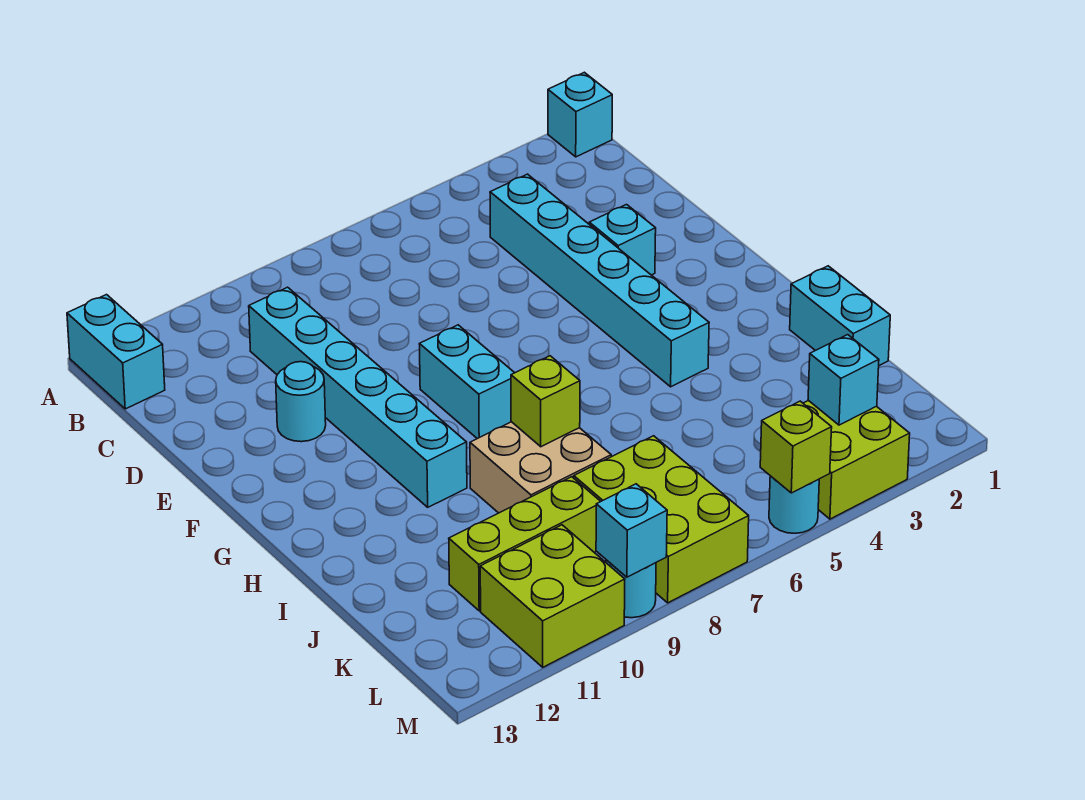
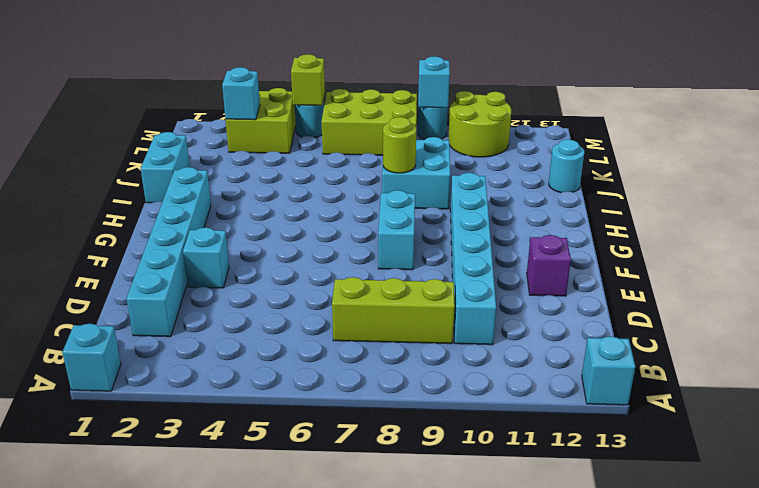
cyan 1x2 brick [67,295,165,409] -> cyan 1x1 brick [582,336,635,405]
cyan 1x6 brick [490,174,709,387] -> cyan 1x6 brick moved to [126,167,211,337]
cyan 1x1 round brick [276,362,326,442] -> cyan 1x1 round brick moved to [549,139,584,193]
none -> purple 1x1 brick [527,235,571,296]
tan 2x2 brick [470,422,611,513] -> cyan 2x2 brick [382,137,450,209]
lime 1x1 brick [511,356,580,447] -> lime 1x1 round brick [383,117,416,173]
lime 2x3 brick [574,436,749,603] -> lime 2x3 brick turned to [321,89,417,155]
lime 1x3 brick [449,477,601,611] -> lime 1x3 brick moved to [332,277,455,344]
lime 2x2 brick [480,525,625,667] -> lime 2x2 round brick [448,91,511,157]

